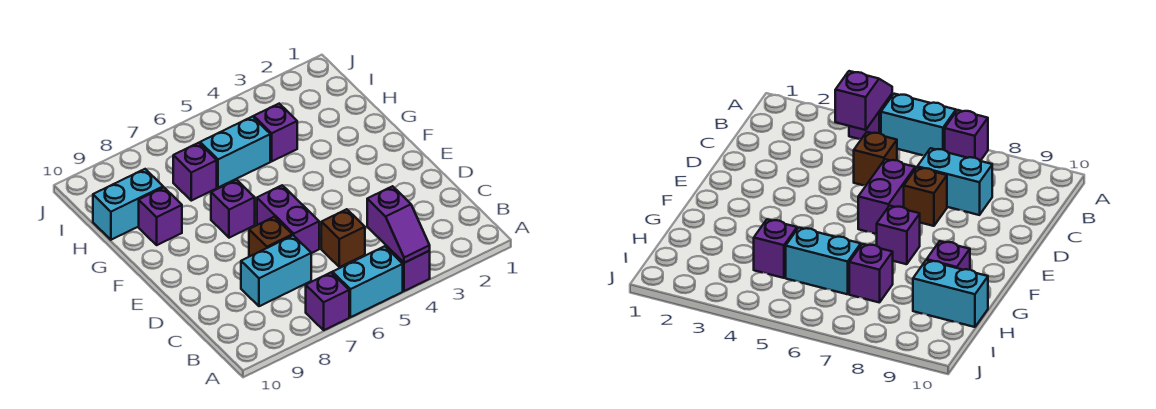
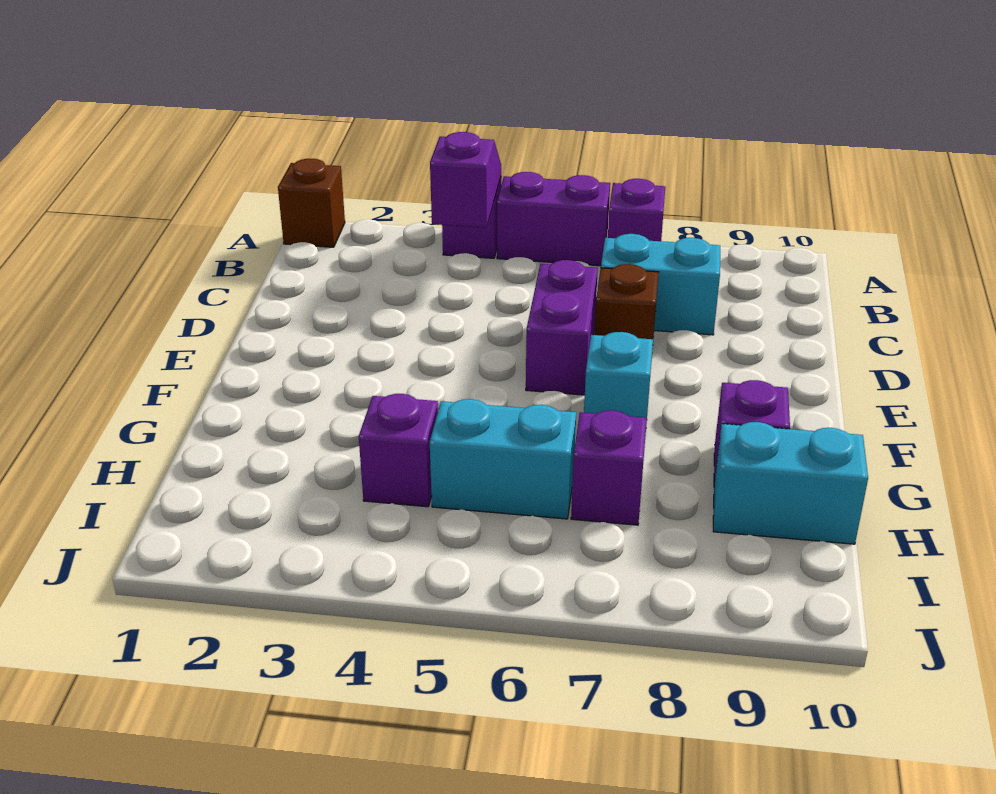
cyan 1x2 brick [332,246,403,317] -> purple 1x2 brick [497,172,610,266]
brown 1x1 brick [321,209,365,267] -> brown 1x1 brick moved to [278,159,345,247]
purple 1x1 brick [211,180,255,238] -> cyan 1x1 brick [584,332,653,418]

